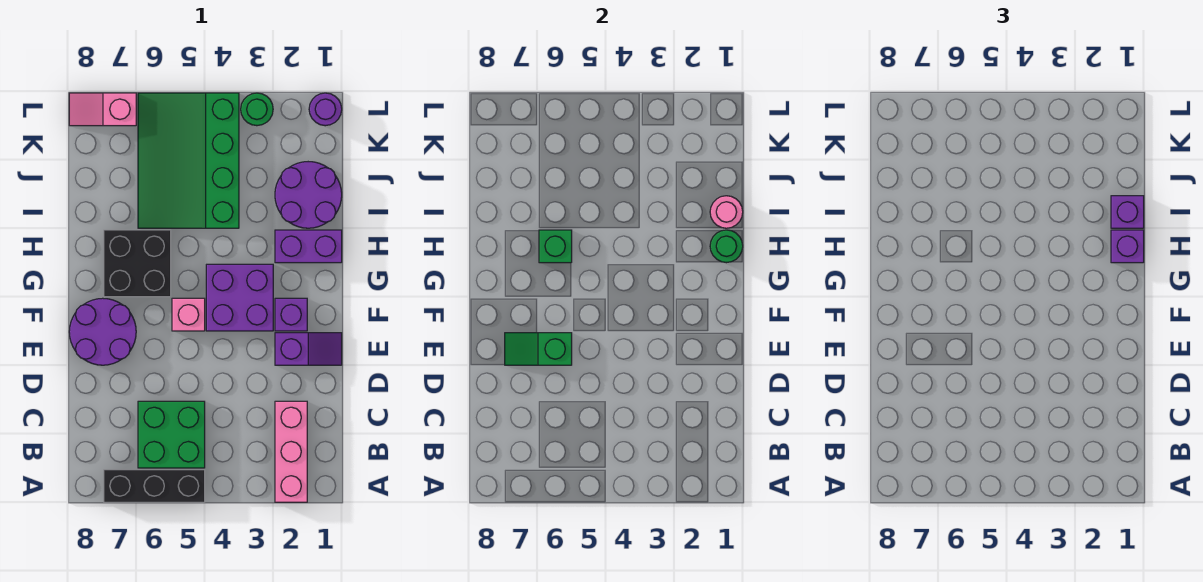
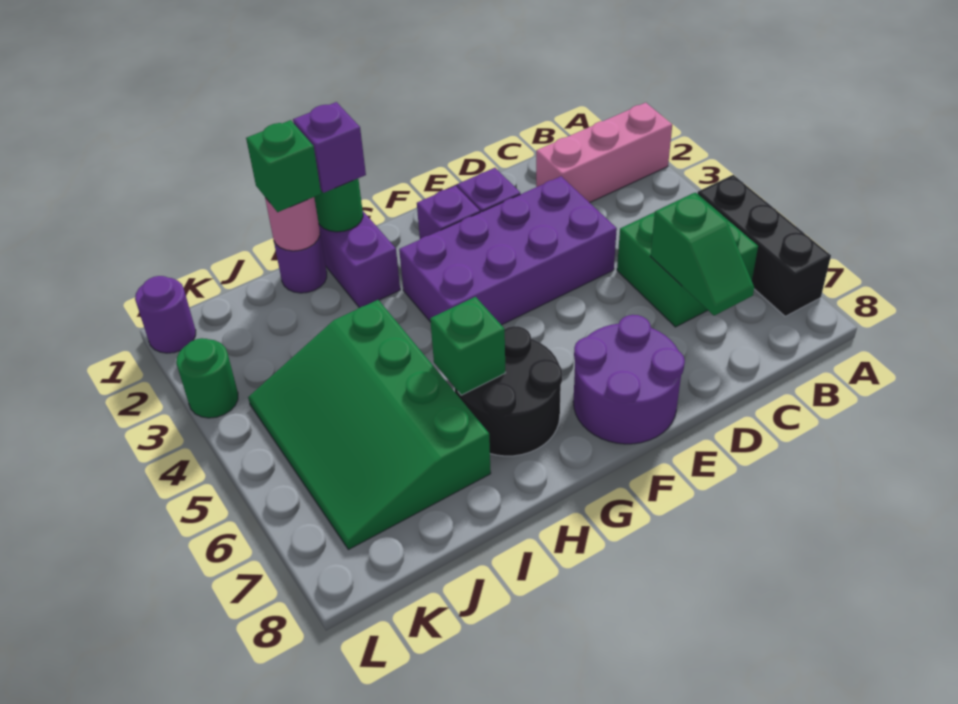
green 1x2 slope [505,333,572,365] -> green 1x2 slope moved to [650,193,754,316]
purple 2x2 brick [206,264,273,331] -> purple 2x4 brick [399,176,617,325]
pink 1x1 brick [172,298,205,331] -> none
black 2x2 brick [104,230,171,297] -> black 2x2 round brick [455,326,562,456]
purple 2x2 round brick [275,162,342,228] -> purple 1x1 round brick [274,235,327,293]
purple 1x1 brick [1111,196,1144,228] -> green 1x1 brick [246,120,321,212]
green 3x4 slope [138,93,239,228] -> green 3x4 slope turned to [248,300,491,550]
pink 1x2 slope [69,93,136,126] -> none

